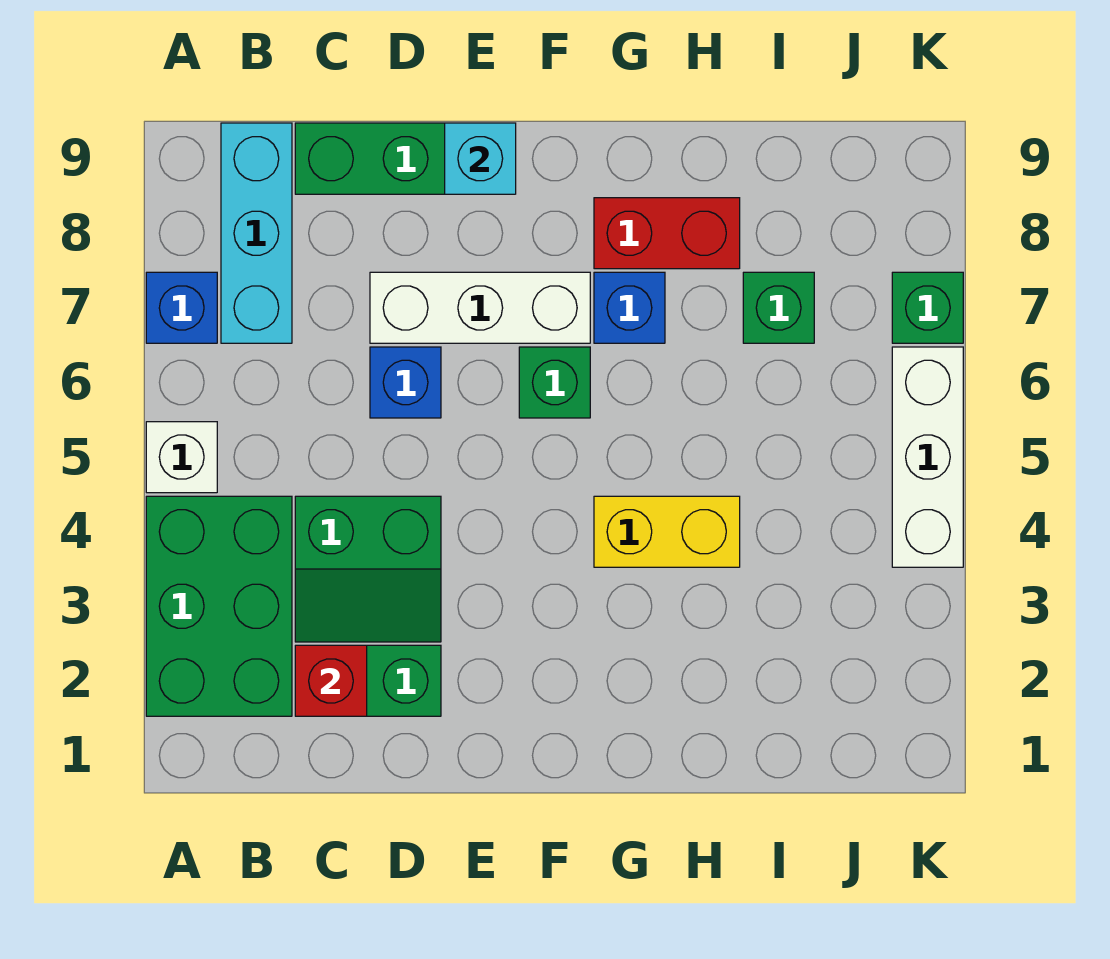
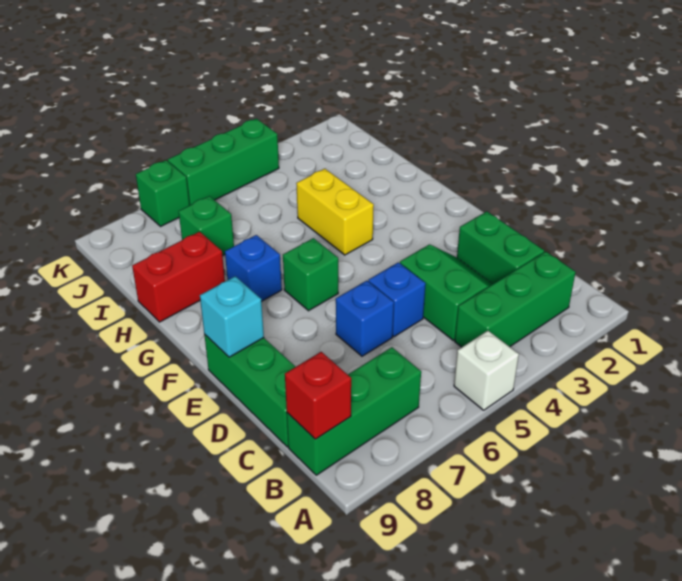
green 2x3 brick [146,496,292,716] -> green 1x3 brick [455,252,576,347]
blue 1x1 brick [146,272,217,343] -> blue 1x1 brick moved to [368,262,426,337]
cyan 1x3 brick [221,123,292,343] -> green 1x3 brick [287,347,421,475]
red 1x1 brick [295,645,367,716] -> red 1x1 brick moved to [285,352,351,439]
white 1x3 brick [370,272,590,343] -> none
red 1x2 brick [594,198,740,269] -> red 1x2 brick turned to [132,232,225,322]
white 1x3 brick [892,347,963,567] -> green 1x3 brick [168,119,279,205]

